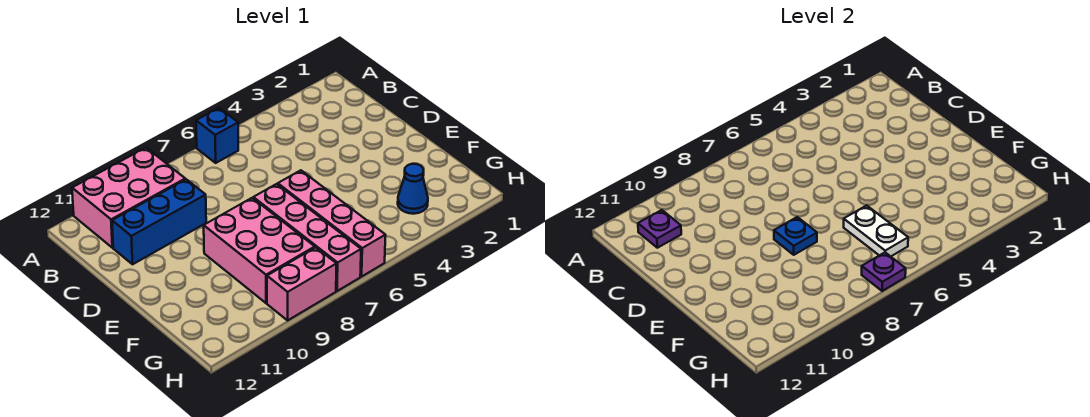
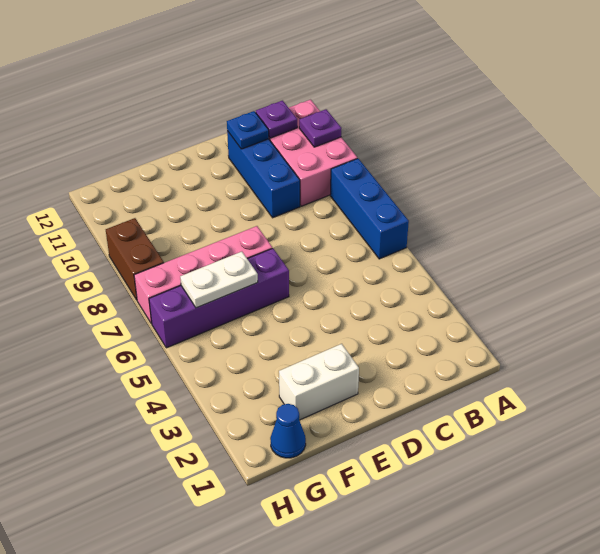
blue 1x1 brick [196,108,238,163] -> blue 1x3 brick [330,158,409,259]
none -> white 1x2 brick [279,344,359,420]
pink 1x4 brick [278,170,386,276] -> purple 1x4 brick [149,248,289,348]
pink 2x3 brick [204,198,315,303] -> none
blue 1x1 plate [774,217,817,255] -> blue 1x1 plate moved to [227,111,269,149]
blue 1x1 cone [398,164,428,214] -> blue 1x1 cone moved to [270,404,306,458]
purple 1x1 plate [862,253,906,291] -> purple 1x1 plate moved to [299,109,341,147]
pink 1x2 brick [267,247,336,320] -> brown 1x2 brick [106,218,164,300]

